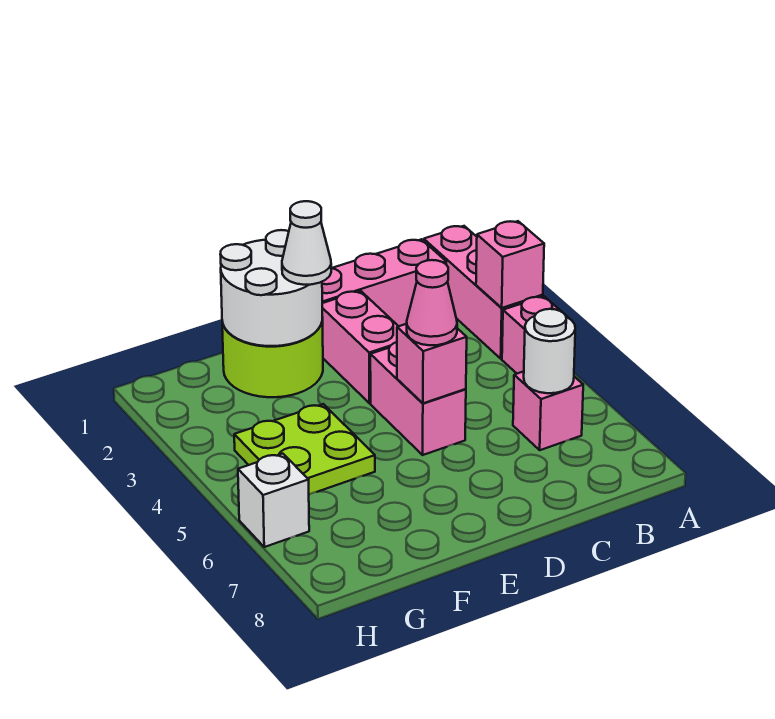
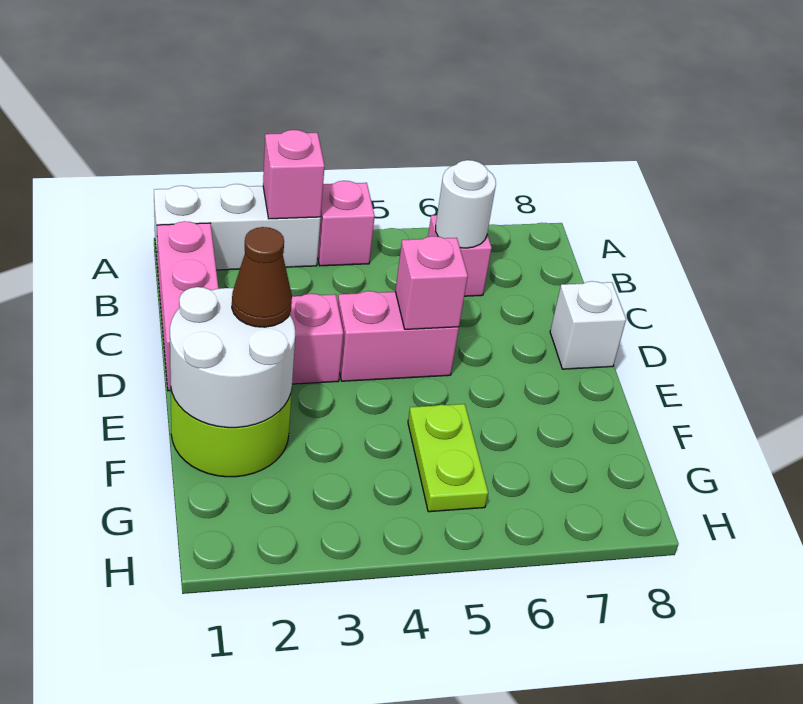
pink 1x3 brick [424,226,543,359] -> white 1x3 brick [154,184,321,270]
pink 1x1 cone [407,260,457,345] -> none
white 1x1 cone [282,201,331,285] -> brown 1x1 cone [232,227,292,327]
lime 2x2 plate [234,404,375,495] -> lime 1x2 plate [408,404,488,512]
white 1x1 brick [238,454,309,547] -> white 1x1 brick moved to [550,281,626,369]

